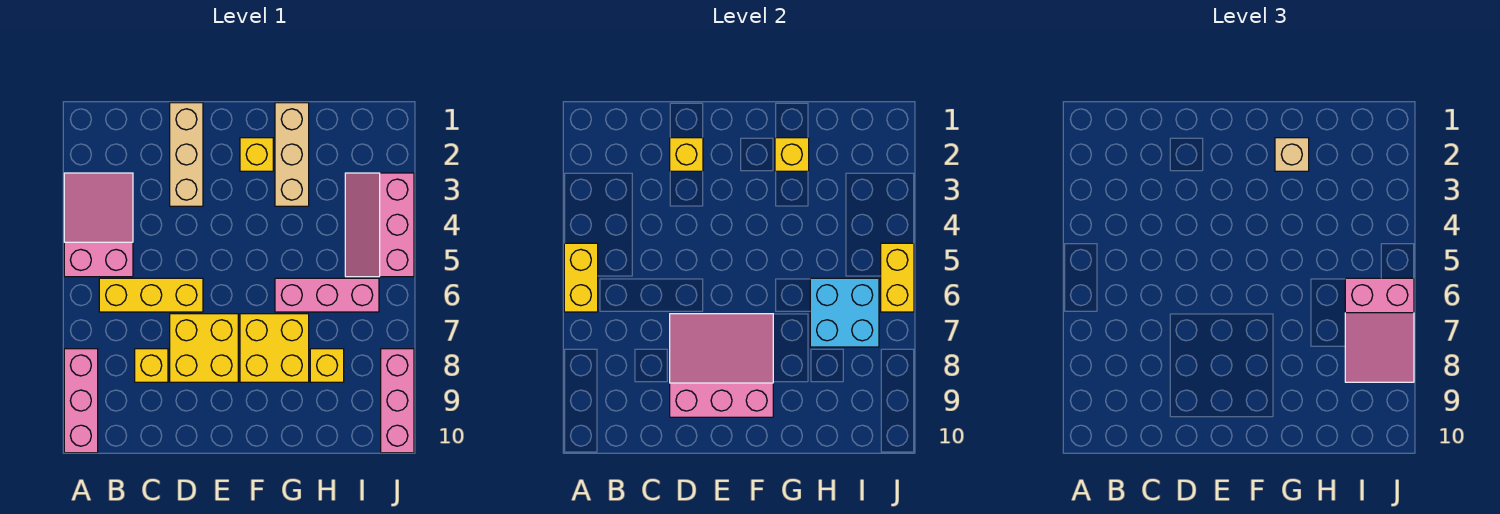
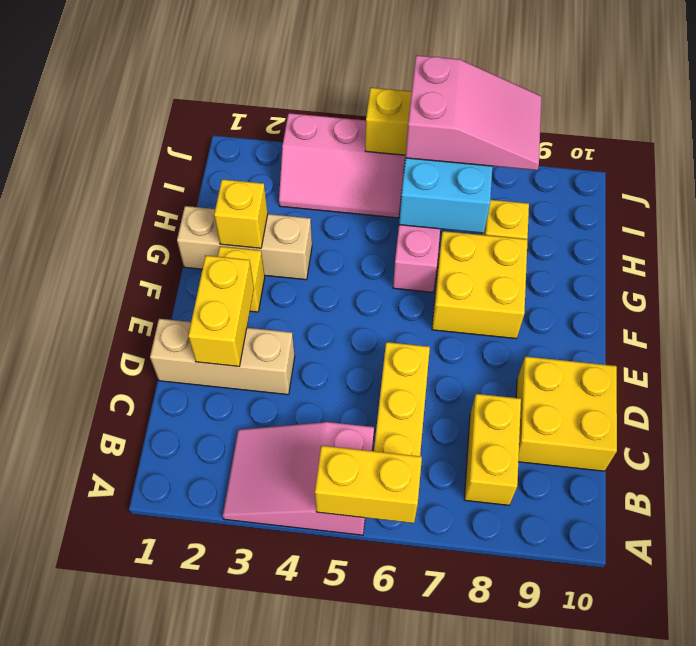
pink 1x3 brick [64,349,98,453] -> none
yellow 1x1 brick [135,349,168,382] -> yellow 1x2 brick [464,394,521,505]
yellow 1x1 brick [670,138,703,171] -> yellow 1x2 brick [188,256,254,367]
yellow 2x2 brick [170,314,238,382] -> yellow 2x2 brick moved to [516,356,617,471]
pink 3x3 slope [670,314,773,417] -> none
tan 1x1 brick [1275,138,1309,171] -> none
pink 1x3 brick [381,349,414,453] -> none

